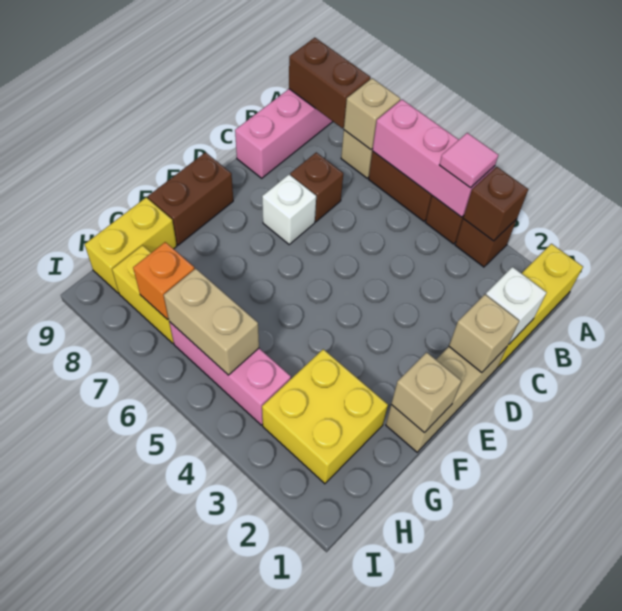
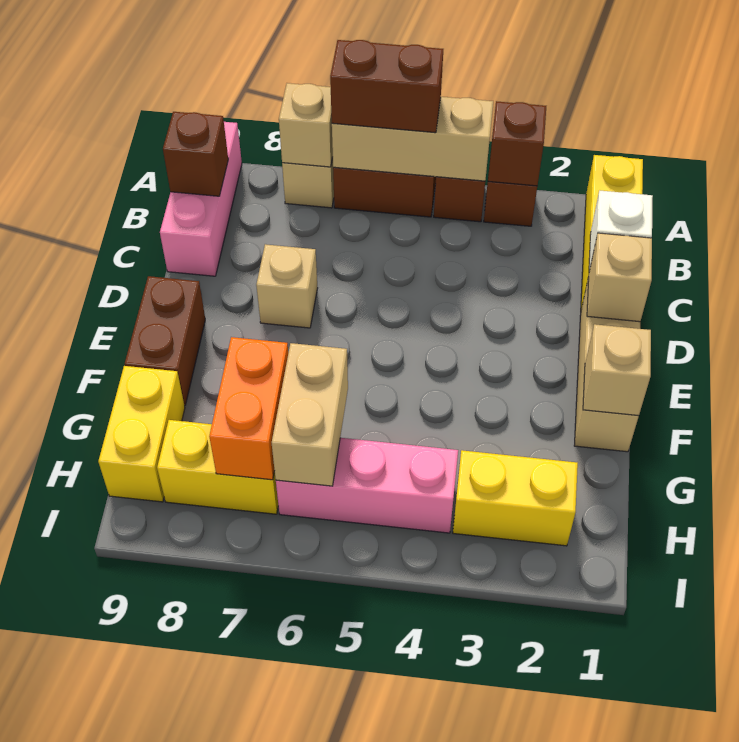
pink 1x3 brick [372,100,495,217] -> tan 1x3 brick [332,97,493,181]
pink 1x1 tile [440,133,498,188] -> none
brown 1x2 brick [289,38,371,128] -> brown 1x2 brick moved to [330,40,443,133]
brown 1x1 brick [290,152,343,222] -> brown 1x1 brick moved to [163,112,228,196]
white 1x1 brick [262,175,316,244] -> tan 1x1 brick [256,244,318,328]
yellow 2x2 brick [262,349,388,484] -> yellow 1x2 brick [453,450,578,546]
tan 1x2 brick [164,269,259,375] -> tan 1x2 brick turned to [272,343,348,486]
orange 1x1 brick [133,242,194,320] -> orange 1x2 brick [209,337,288,480]

